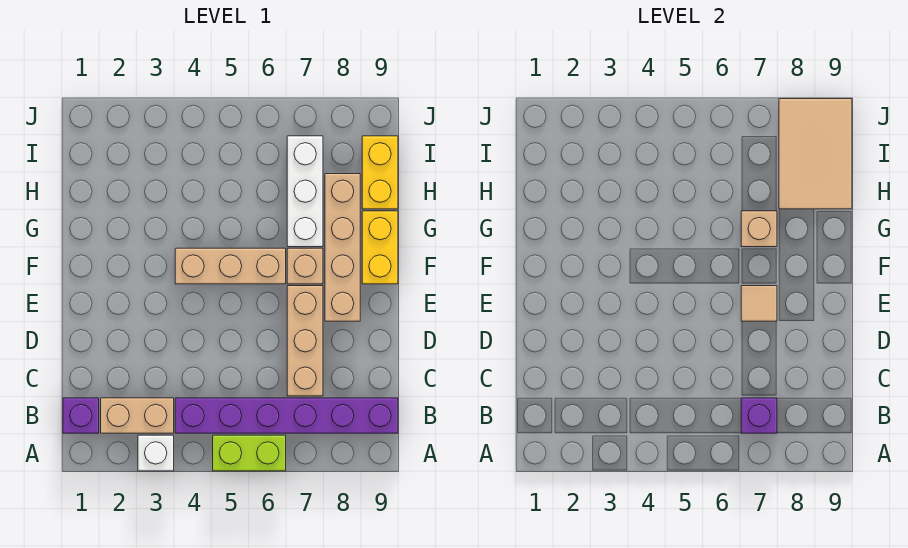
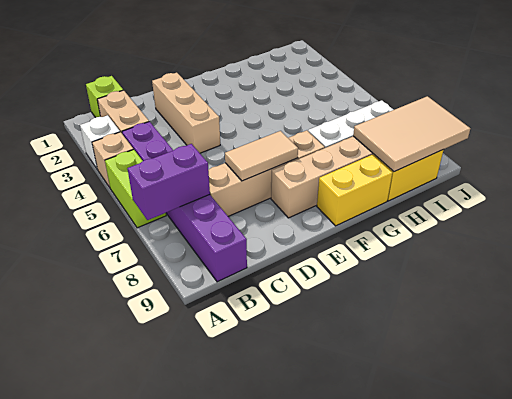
purple 1x1 brick [63,398,99,433] -> lime 1x1 brick [86,76,123,118]
purple 1x1 brick [741,398,777,433] -> purple 1x2 brick [127,144,210,220]
tan 1x1 tile [741,286,777,321] -> tan 1x2 tile [225,131,298,181]
tan 1x3 brick [175,248,286,284] -> tan 1x3 brick moved to [152,73,220,153]
tan 1x1 brick [741,211,777,247] -> tan 1x1 brick moved to [92,132,133,187]

